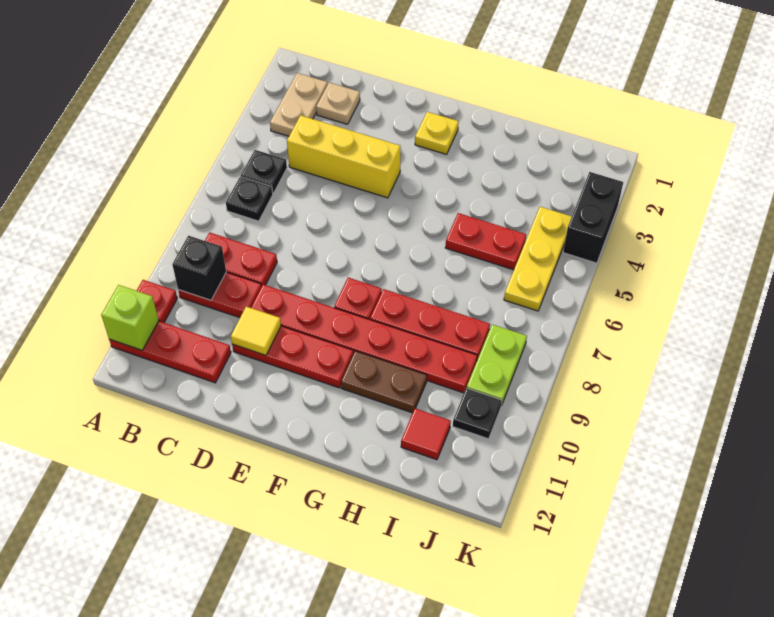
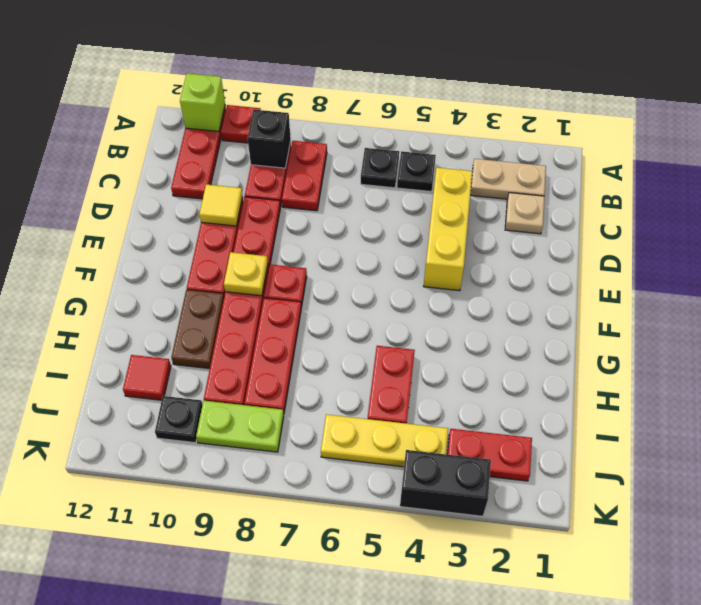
yellow 1x1 plate [415,112,459,154] -> yellow 1x1 plate moved to [224,252,268,296]
none -> red 1x2 plate [447,429,532,481]

